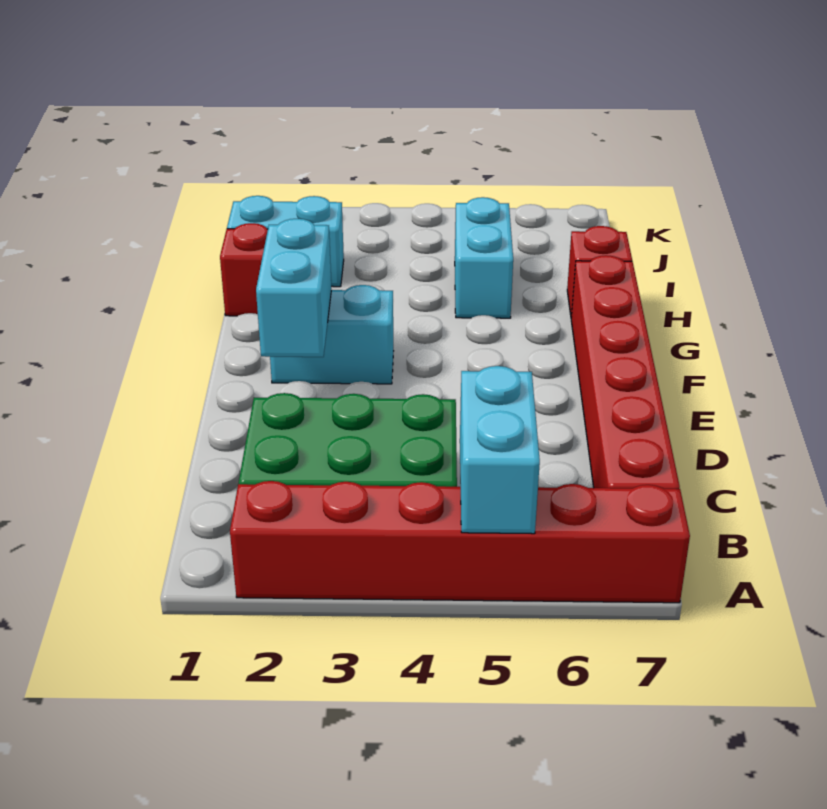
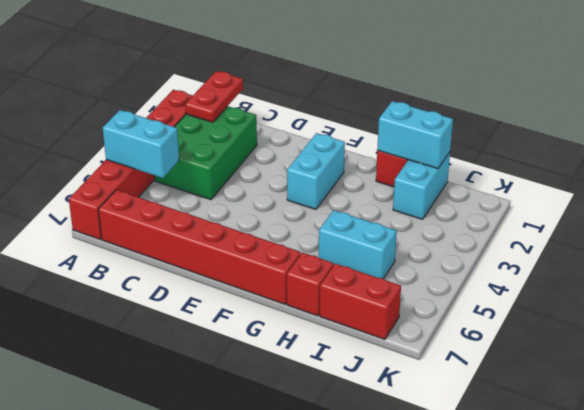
none -> red 1x2 plate [185,71,243,122]
cyan 1x2 brick [256,219,331,357] -> cyan 1x2 brick moved to [377,101,453,168]
none -> red 1x2 brick [320,264,401,339]

